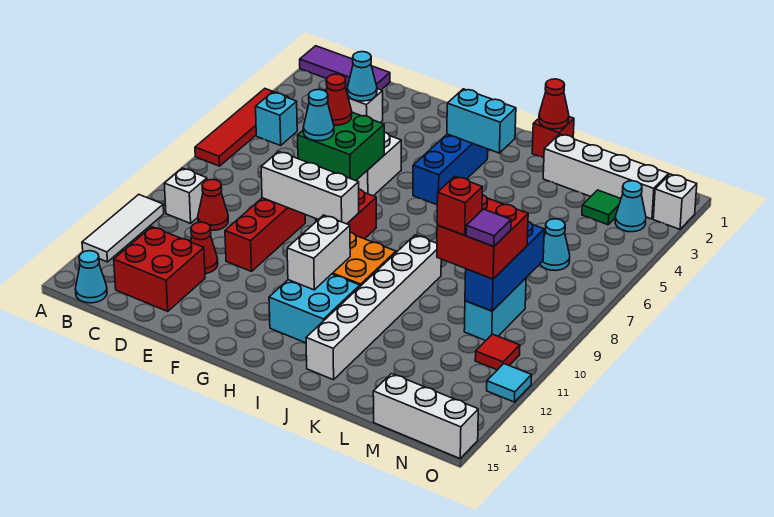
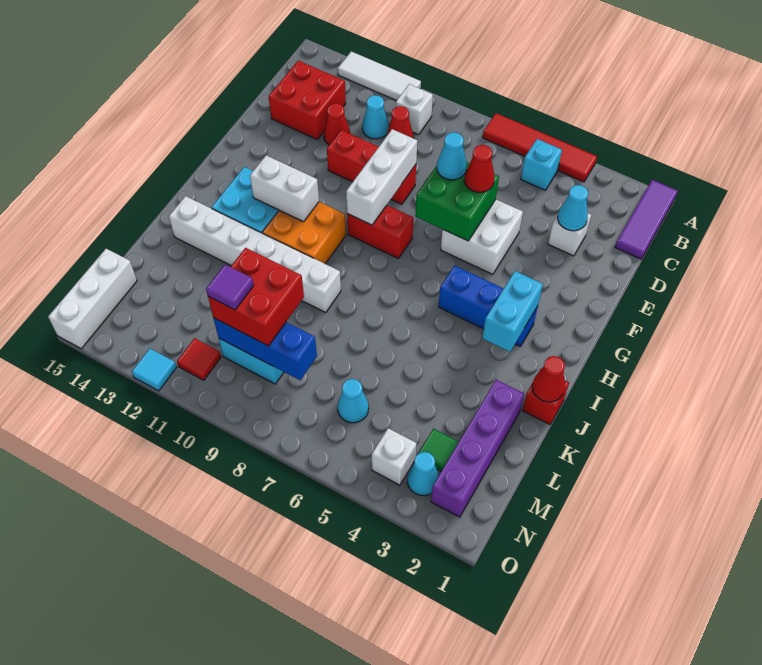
cyan 1x1 cone [75,251,107,303] -> cyan 1x1 cone moved to [362,95,389,139]
white 1x4 brick [543,134,669,219] -> purple 1x4 brick [431,380,524,517]
red 1x1 brick [437,176,482,235] -> none
white 1x1 brick [653,174,697,229] -> white 1x1 brick moved to [372,428,417,485]

